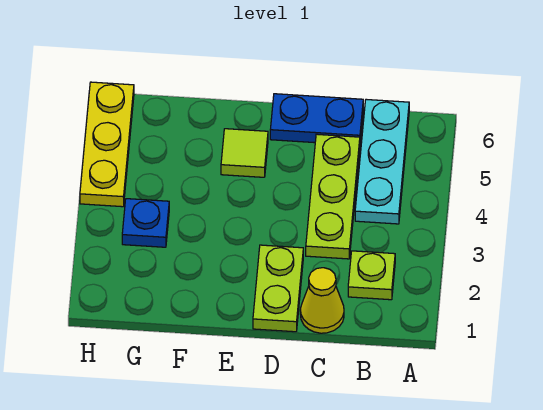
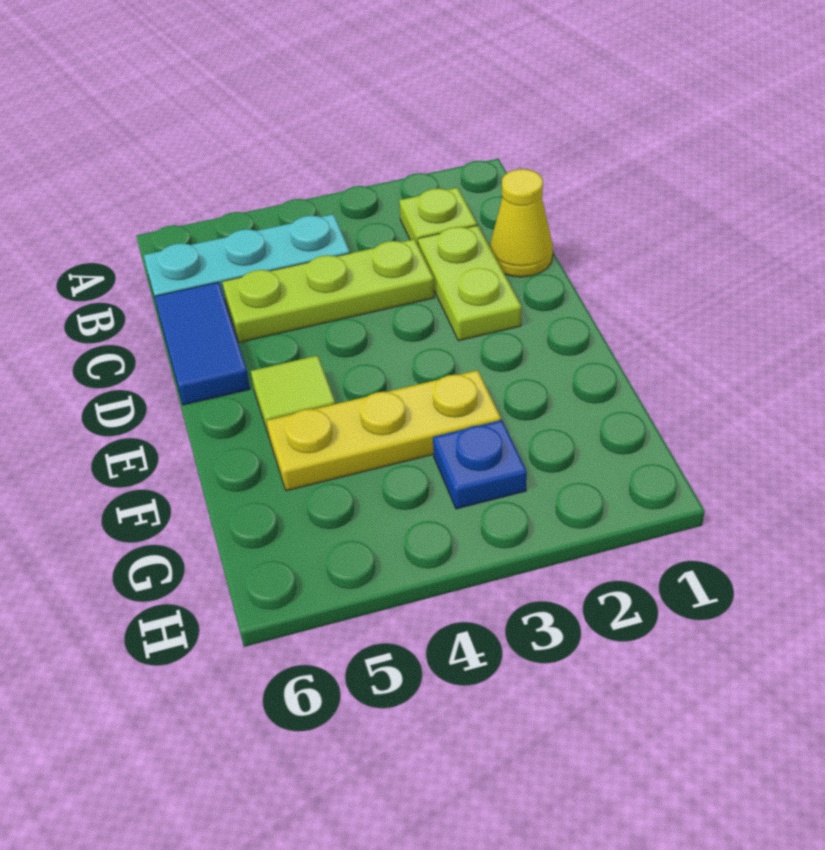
blue 1x2 plate [270,94,363,143] -> blue 1x2 tile [155,282,250,405]
lime 1x2 plate [253,245,303,332] -> lime 1x2 plate turned to [418,225,522,341]
yellow 1x3 plate [80,82,134,207] -> yellow 1x3 plate moved to [267,370,501,491]

